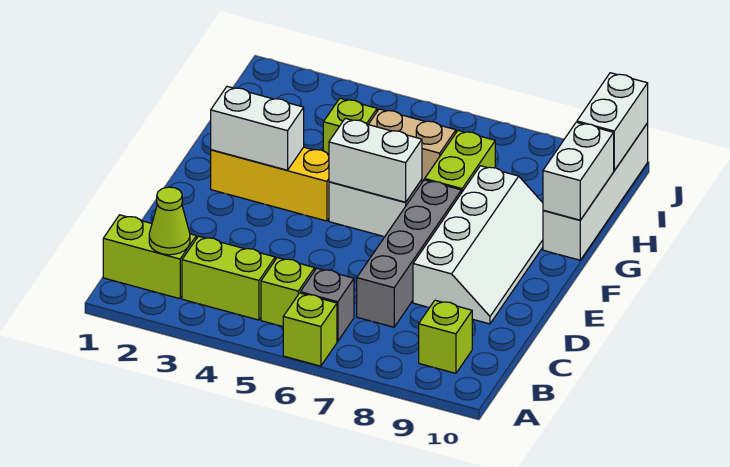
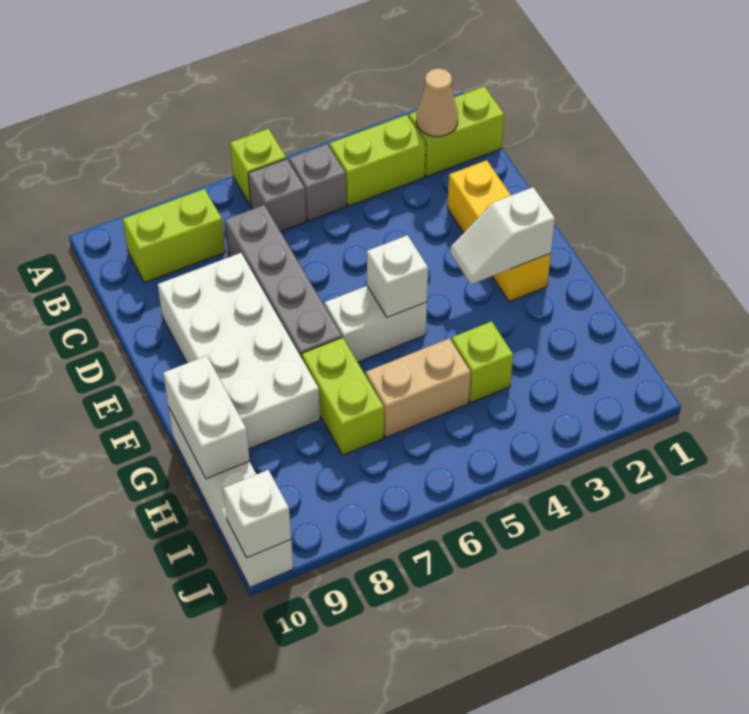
lime 1x1 cone [149,187,190,255] -> tan 1x1 cone [416,68,458,137]
lime 1x1 brick [261,258,315,327] -> grey 1x1 brick [289,144,346,221]
lime 1x1 brick [419,300,472,373] -> lime 1x2 brick [123,189,225,283]
white 2x4 slope [413,166,543,324] -> white 2x4 brick [158,253,320,449]
yellow 1x3 brick [211,147,329,221] -> yellow 1x3 brick turned to [448,160,551,302]
white 1x2 brick [211,86,304,170] -> white 1x2 slope [450,187,555,284]
white 1x2 brick [329,118,422,202] -> white 1x1 brick [367,235,428,317]
white 1x2 brick [577,73,648,171] -> white 1x1 brick [223,470,291,558]

